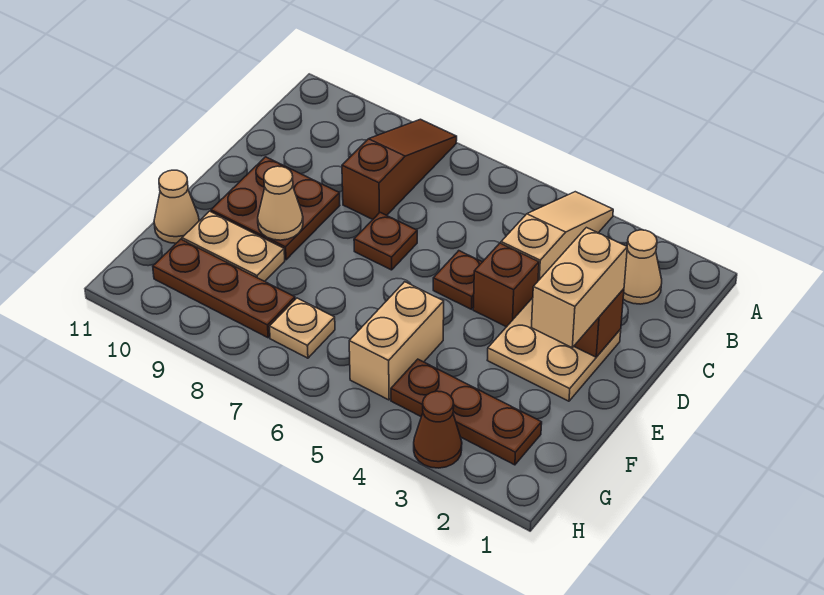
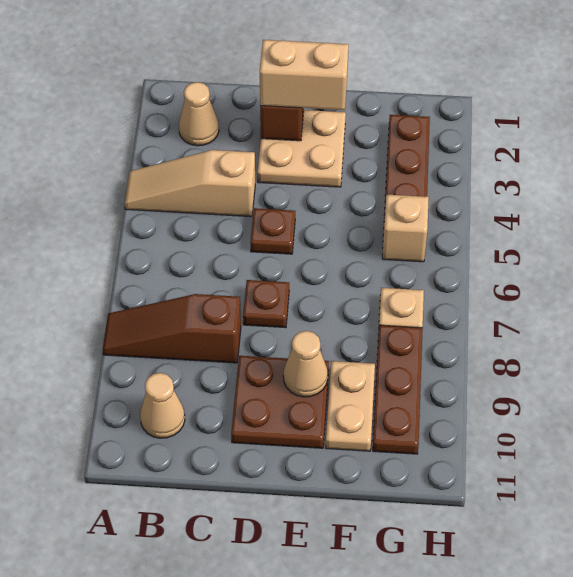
brown 1x1 brick [473,243,539,327] -> none
tan 1x2 brick [349,282,444,400] -> tan 1x1 brick [382,195,429,262]
tan 1x1 cone [154,170,199,243] -> tan 1x1 cone moved to [140,373,185,438]
brown 1x1 cone [414,391,462,468] -> none

